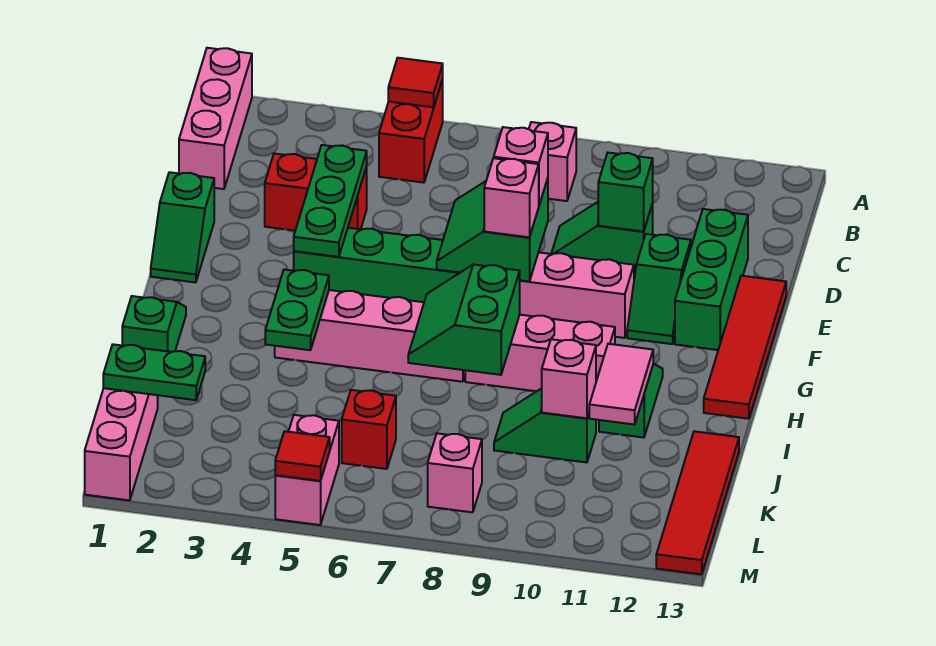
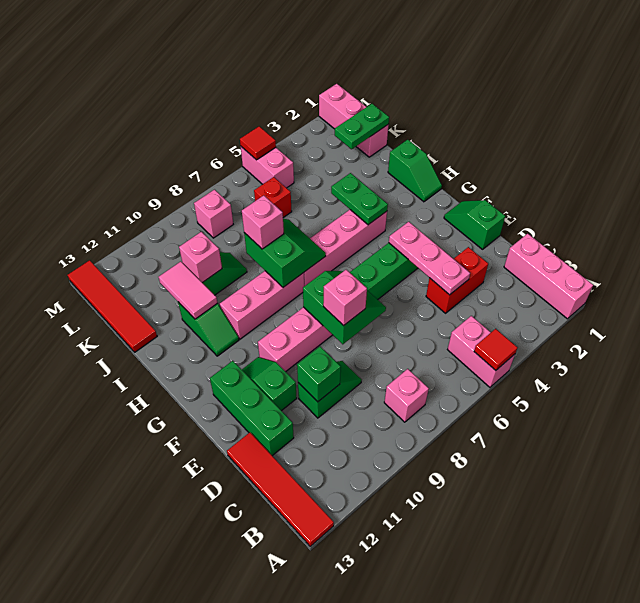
red 1x2 brick [379,79,443,183] -> pink 1x2 brick [448,316,515,387]
green 1x3 plate [294,145,367,257] -> pink 1x3 plate [389,222,470,295]
red 1x4 tile [704,276,786,419] -> red 1x4 tile moved to [227,433,334,546]
pink 1x1 brick [484,158,539,237] -> pink 1x1 brick moved to [242,195,284,249]

